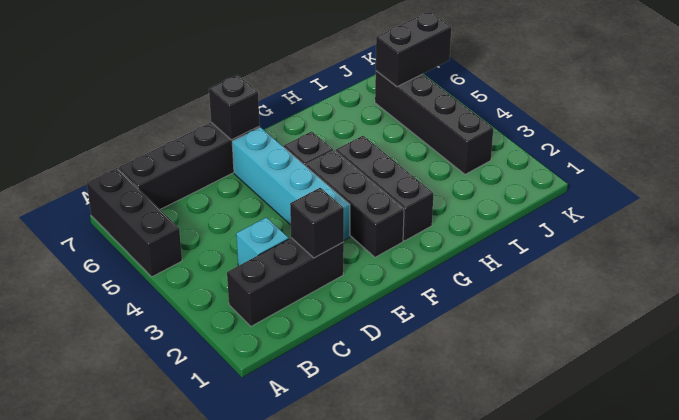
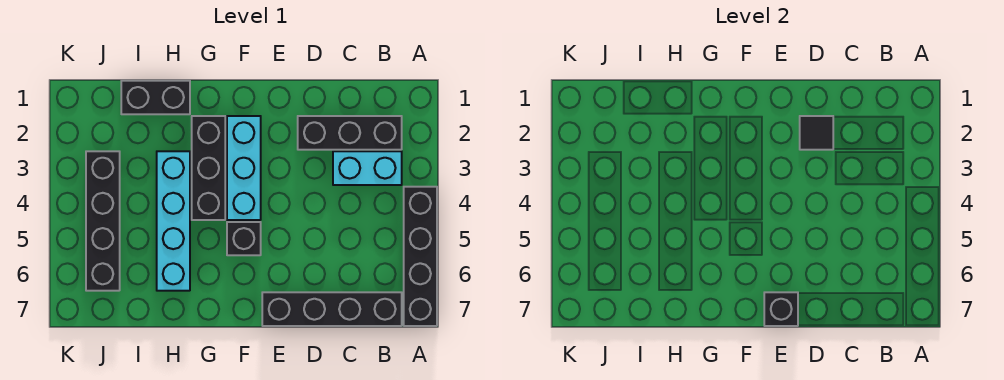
black 1x3 brick [87,168,182,277] -> black 1x4 brick [404,187,437,326]
cyan 1x1 brick [236,217,288,266] -> cyan 1x2 brick [333,151,402,185]
black 1x1 brick [290,188,344,258] -> black 1x1 tile [800,116,833,150]
cyan 1x4 brick [232,127,350,240] -> cyan 1x4 brick moved to [157,151,190,291]
black 1x3 brick [306,150,404,257] -> cyan 1x3 brick [227,116,261,220]
black 1x2 brick [376,11,451,87] -> black 1x2 brick moved to [121,81,190,114]

